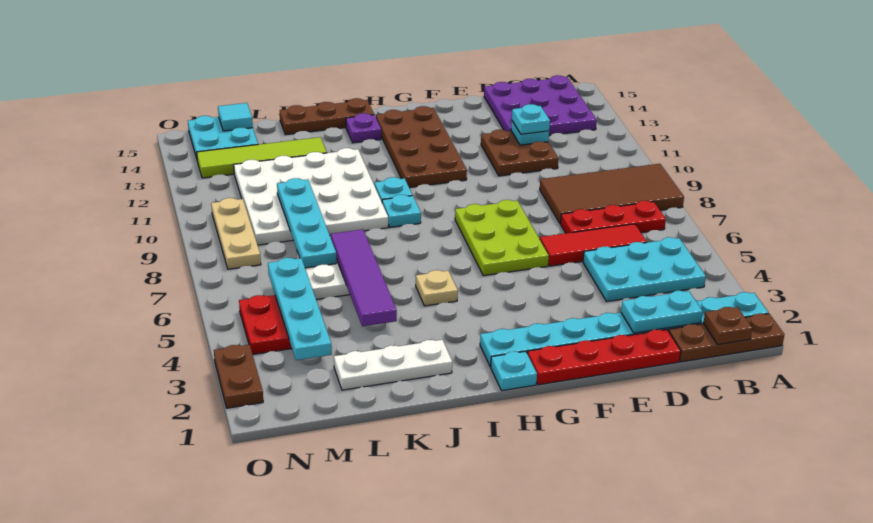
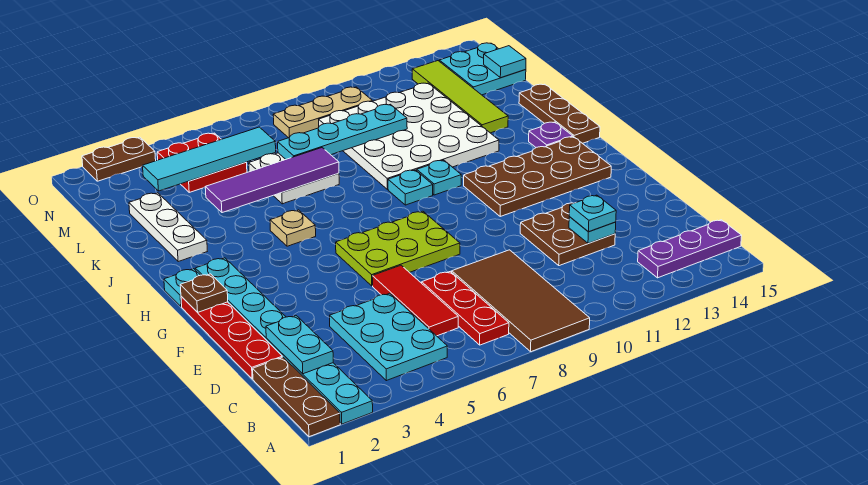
brown 1x1 plate [703,307,752,345] -> brown 1x1 plate moved to [180,274,228,312]
purple 3x3 plate [484,75,597,135] -> purple 1x3 plate [638,220,742,278]
cyan 1x4 plate [268,258,332,360] -> cyan 1x4 tile [143,127,276,191]

